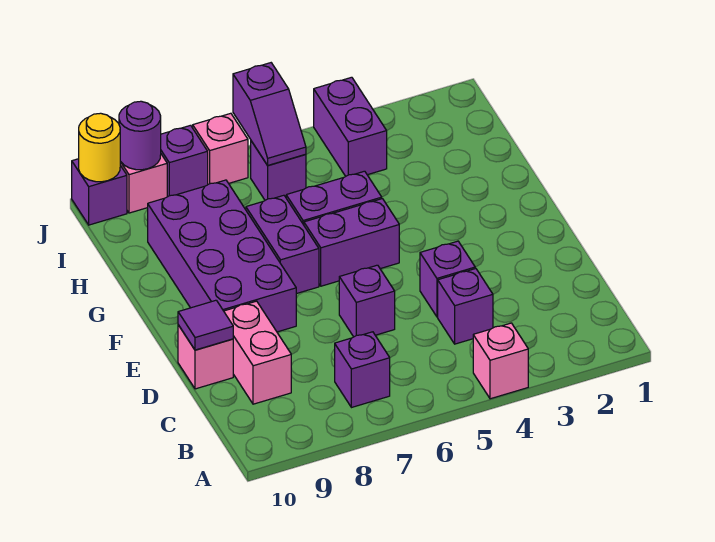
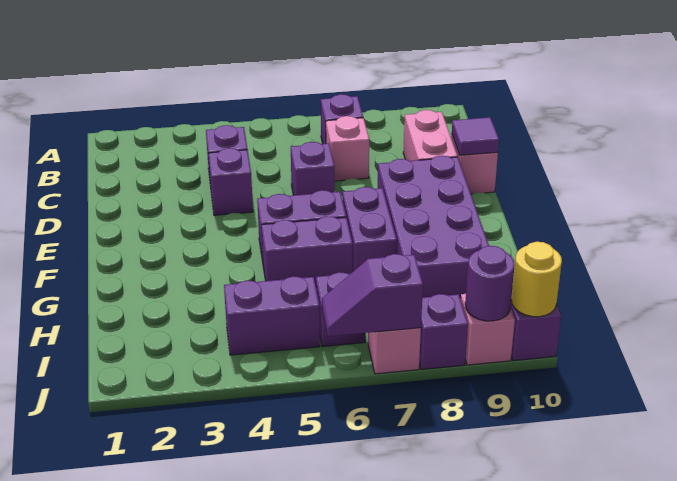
pink 1x1 brick [473,323,528,399] -> pink 1x1 brick moved to [326,116,369,181]
purple 1x2 brick [314,77,387,176] -> purple 1x2 brick turned to [224,276,320,355]
purple 1x2 slope [233,63,306,165] -> purple 1x2 slope turned to [322,254,423,336]

